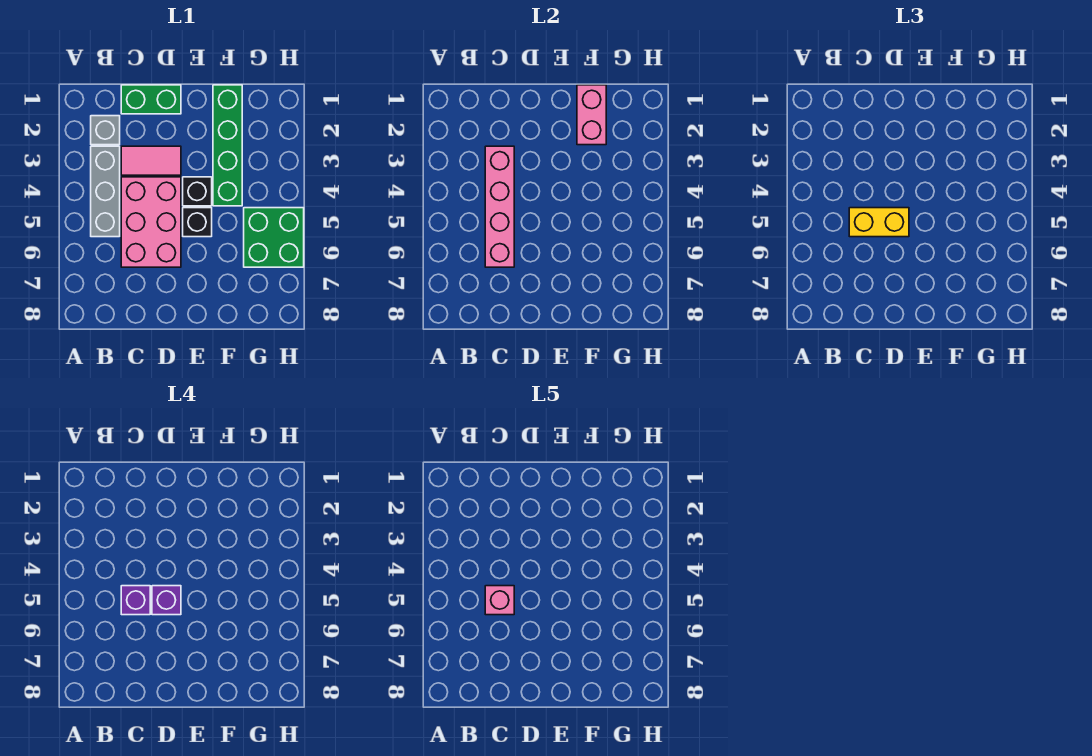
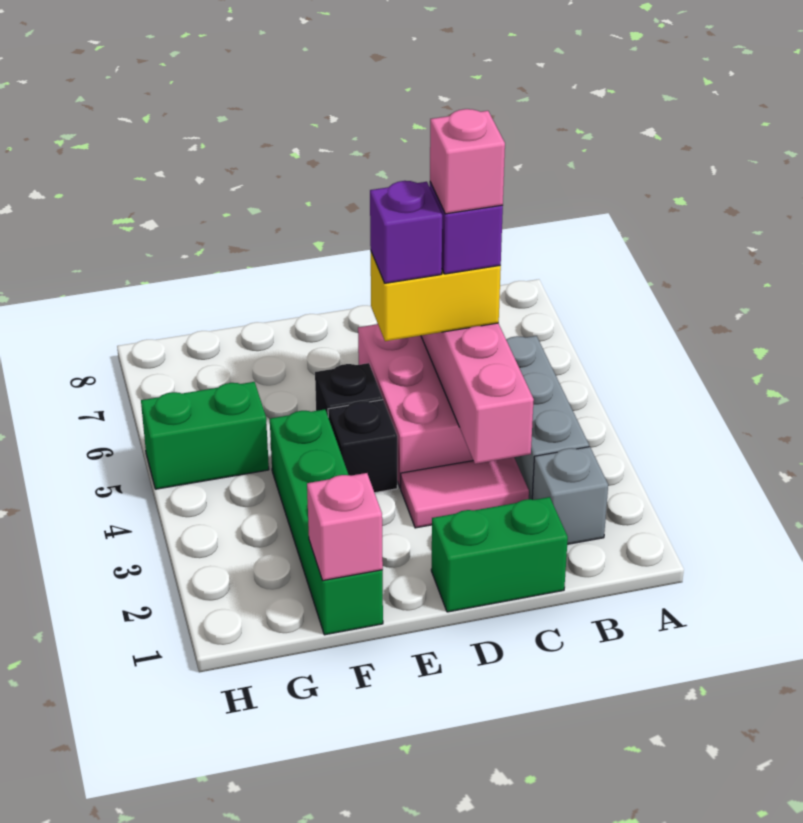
pink 1x2 brick [577,85,606,145] -> pink 1x1 brick [307,473,383,581]
green 2x2 brick [244,208,304,267] -> green 1x2 brick [141,382,269,489]

